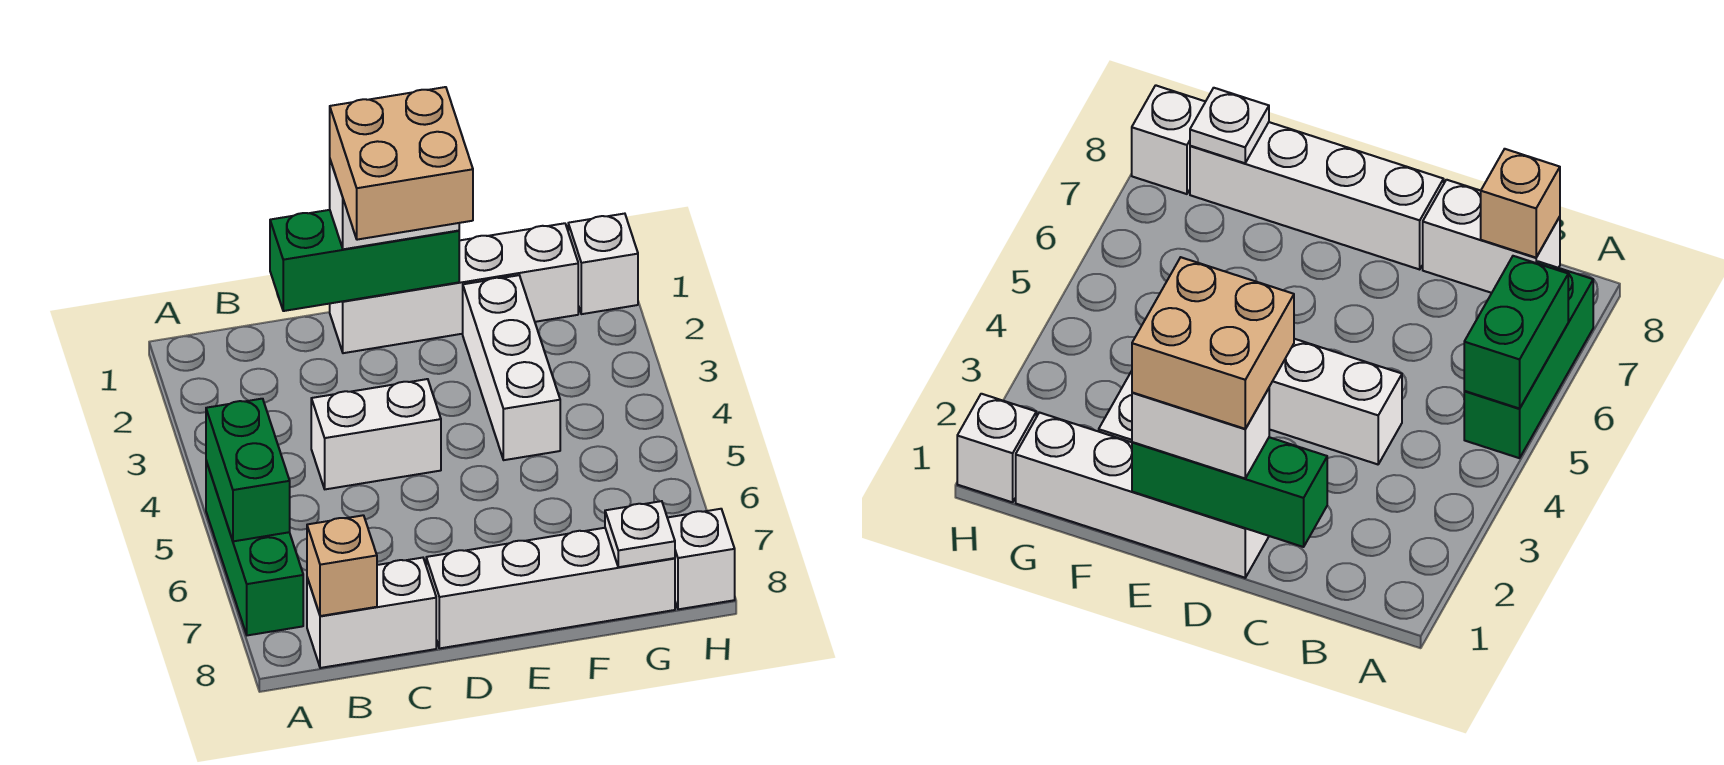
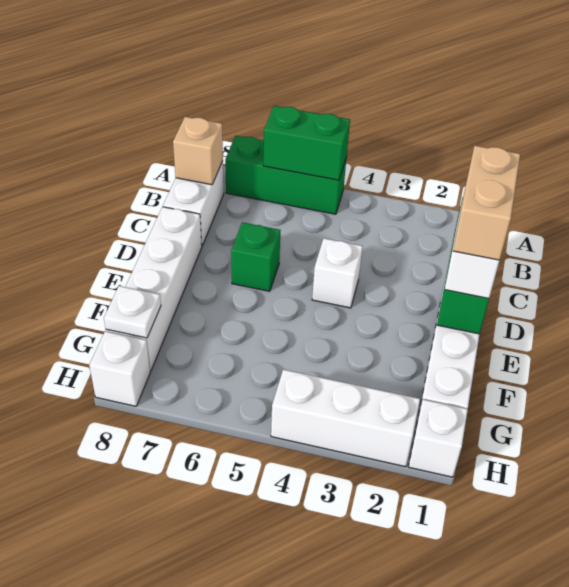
white 1x2 brick [311,379,441,489] -> white 1x1 brick [312,238,363,308]
tan 2x2 brick [330,87,473,240] -> tan 1x2 brick [453,146,520,260]
none -> green 1x1 brick [231,222,280,291]
white 1x3 brick [463,275,560,460] -> white 1x3 brick moved to [271,369,420,467]

